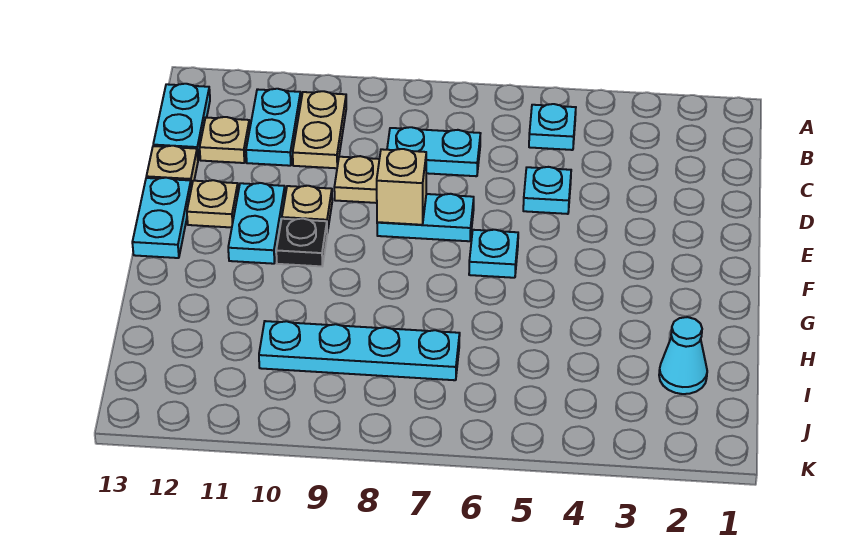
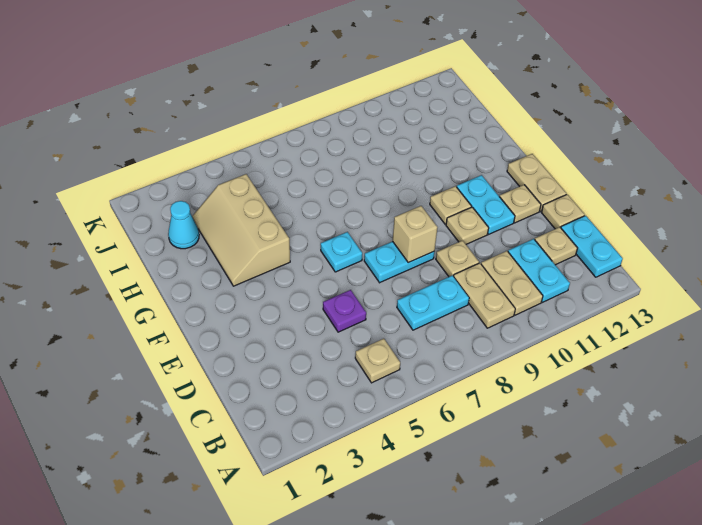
cyan 1x1 plate [529,104,576,150] -> tan 1x1 plate [355,339,400,383]
none -> tan 1x2 plate [454,263,515,328]
cyan 1x1 plate [523,167,571,214] -> purple 1x1 plate [323,290,366,332]
cyan 1x2 plate [132,178,191,258] -> tan 1x2 plate [507,154,566,211]
black 1x1 plate [276,218,327,266] -> tan 1x1 plate [430,186,471,224]
none -> tan 2x3 slope [192,174,290,286]
cyan 1x4 plate [259,321,460,380] -> none

